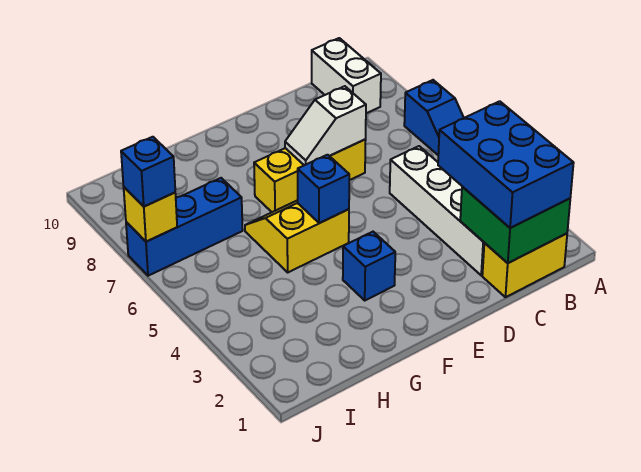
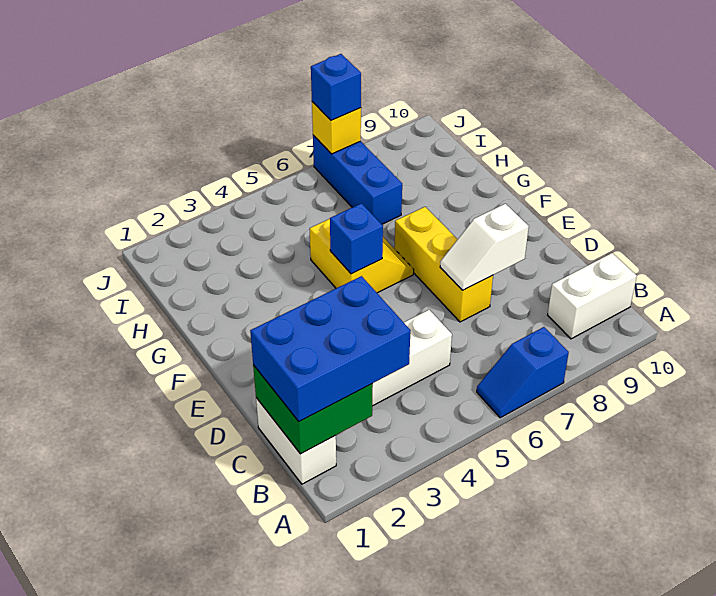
yellow 1x2 brick [482,234,567,297] -> white 1x2 brick [256,398,336,484]
white 1x2 slope [285,86,366,165] -> white 1x2 slope turned to [440,204,529,290]
blue 1x1 brick [343,232,395,300] -> none

